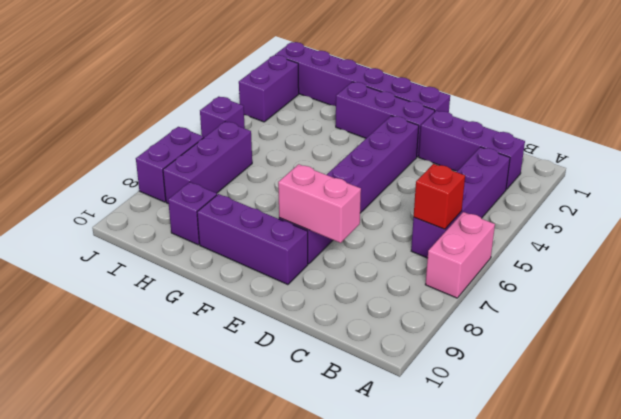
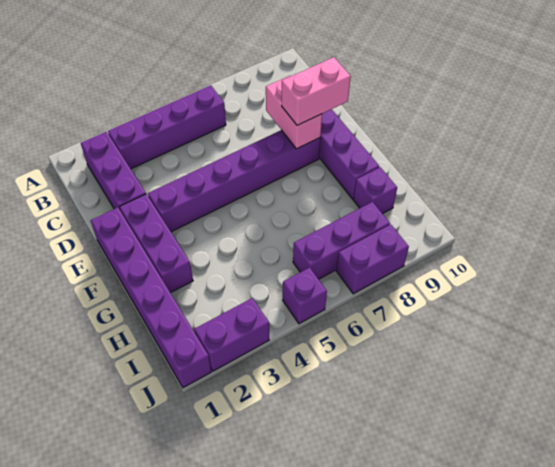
pink 1x2 brick [425,212,495,298] -> pink 1x2 brick moved to [282,57,351,125]
red 1x1 brick [414,164,465,229] -> none

